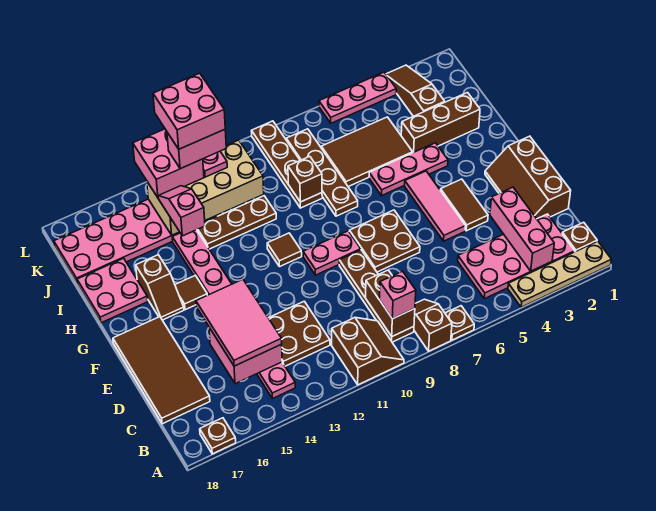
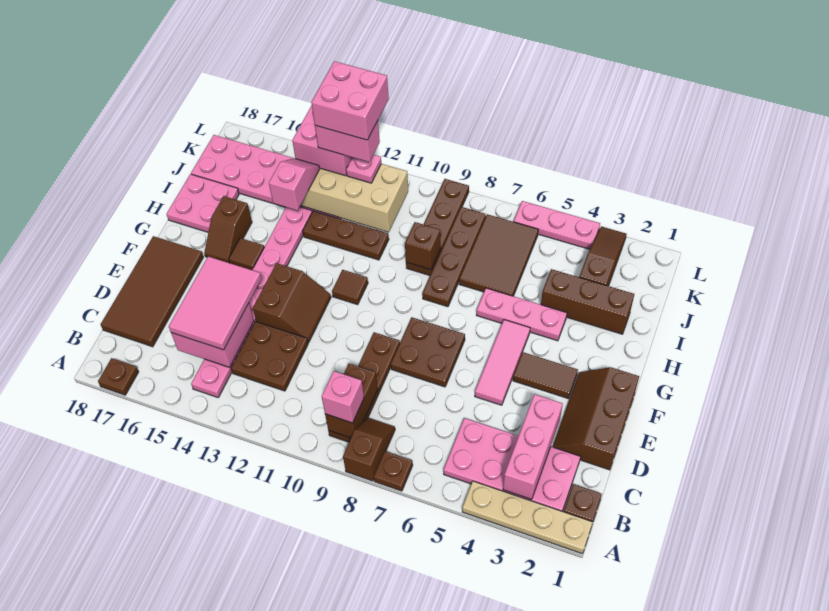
brown 2x2 slope [332,317,404,385] -> brown 2x2 slope moved to [253,263,331,343]
brown 1x2 tile [440,179,488,231] -> brown 1x2 tile turned to [513,352,578,399]
pink 1x2 plate [303,231,361,275] -> none
brown 2x3 tile [321,117,413,187] -> brown 2x3 tile turned to [459,214,538,296]

